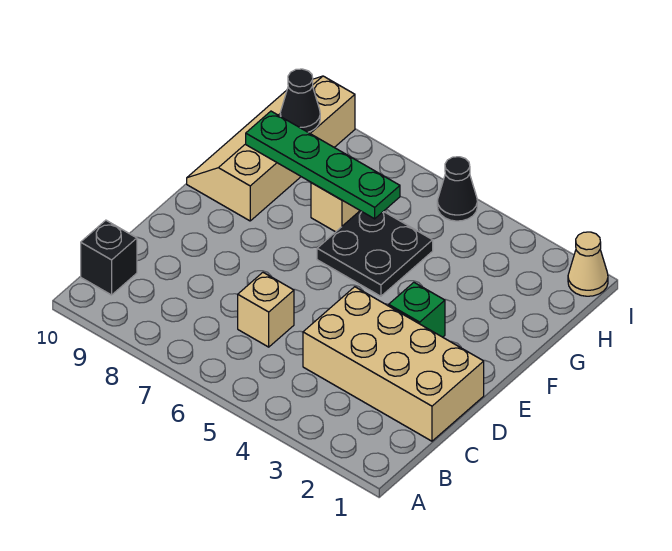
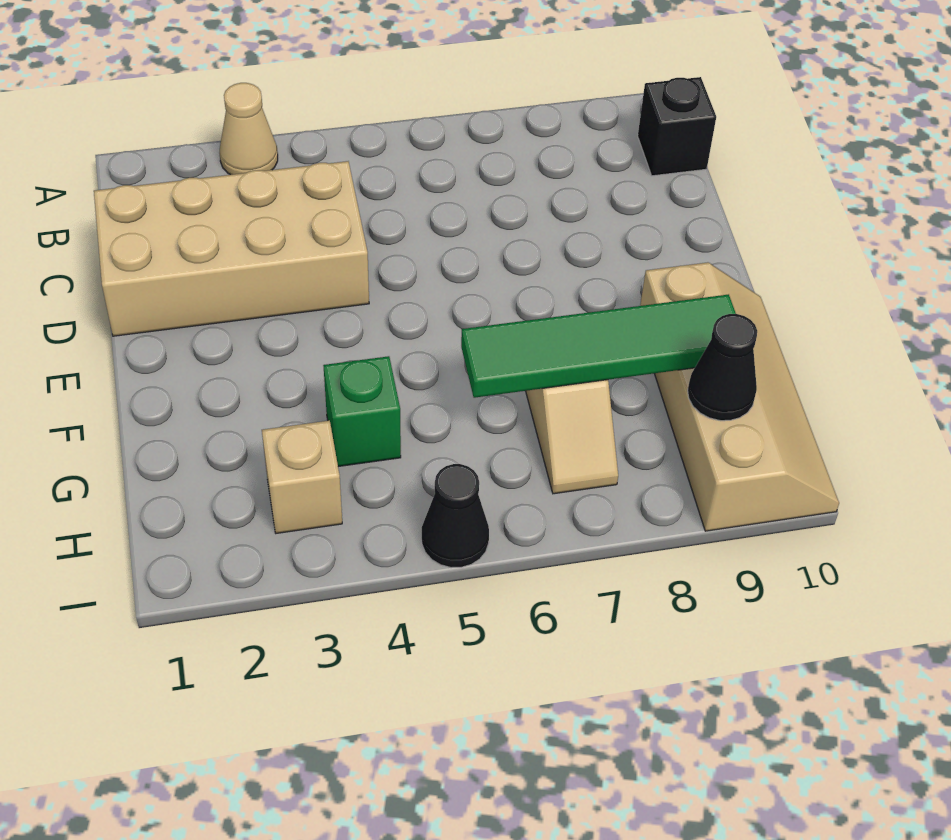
tan 1x1 brick [238,273,294,347] -> tan 1x1 brick moved to [262,420,342,533]
green 1x1 brick [389,283,445,337] -> green 1x1 brick moved to [323,356,401,467]
black 2x2 plate [317,211,433,296] -> none
green 1x4 plate [246,111,400,219] -> green 1x4 tile [461,294,736,398]
tan 1x1 cone [568,232,608,296] -> tan 1x1 cone moved to [219,83,278,175]

